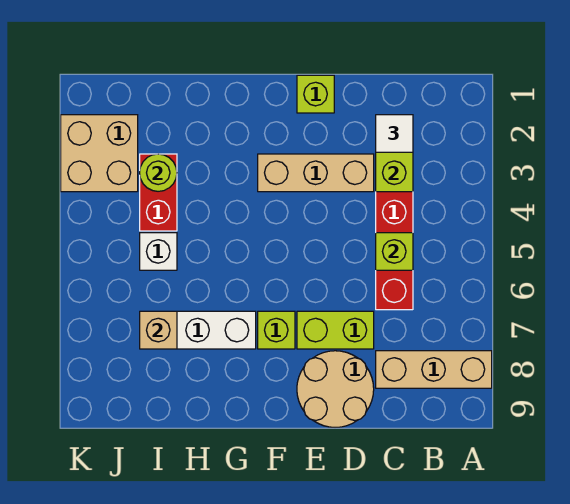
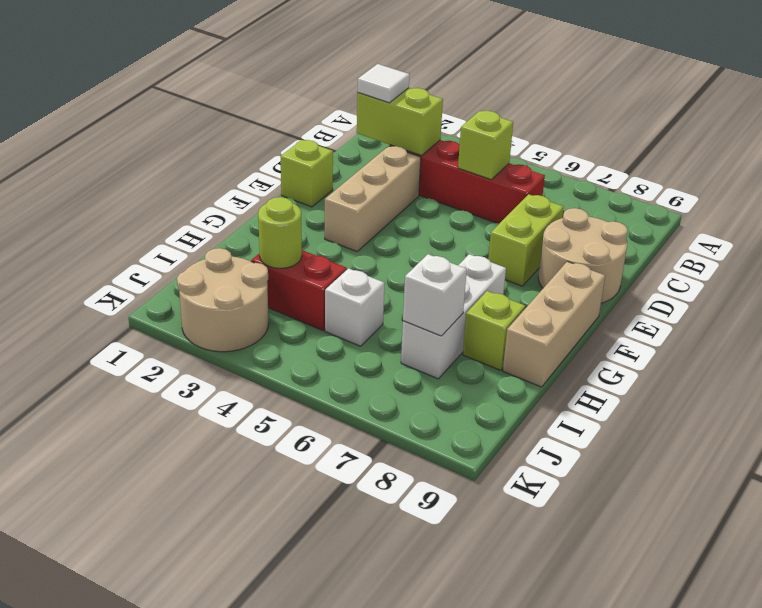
tan 1x3 brick [376,351,492,388] -> tan 1x3 brick moved to [503,261,605,387]
lime 1x1 brick [258,311,295,349] -> lime 1x1 brick moved to [463,291,525,370]
tan 1x1 brick [140,311,177,349] -> white 1x1 brick [403,254,467,336]
tan 2x2 brick [61,115,138,192] -> tan 2x2 round brick [177,248,269,352]

